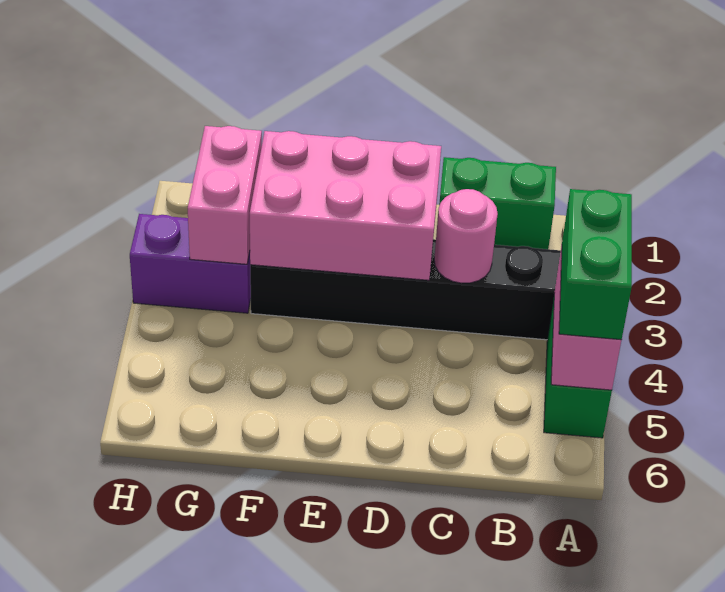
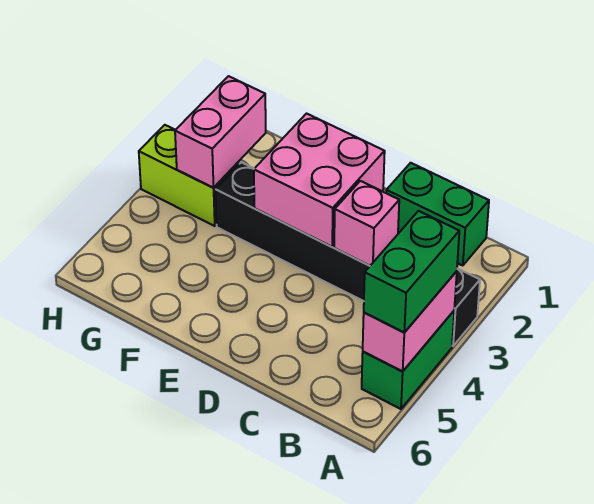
pink 1x1 round brick [434,189,498,283] -> pink 1x1 brick [334,181,399,266]
pink 2x3 brick [250,131,441,280] -> pink 2x2 brick [254,114,385,247]
purple 1x2 brick [130,214,251,313] -> lime 1x2 brick [139,125,239,226]

